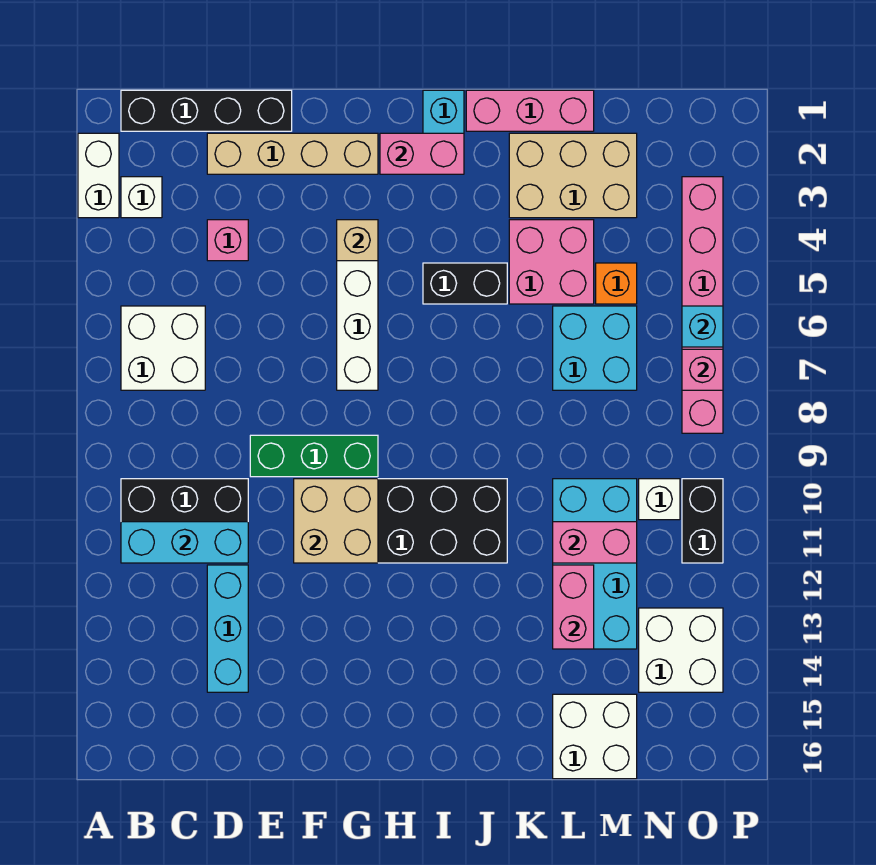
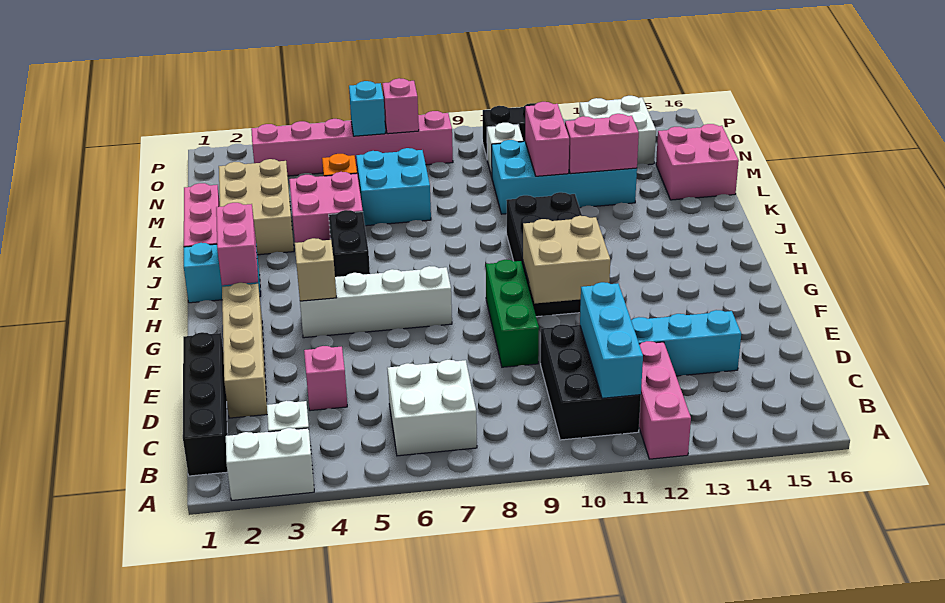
none -> pink 1x3 brick [639,341,691,459]
white 2x2 brick [553,694,637,779] -> pink 2x2 brick [656,124,739,200]

